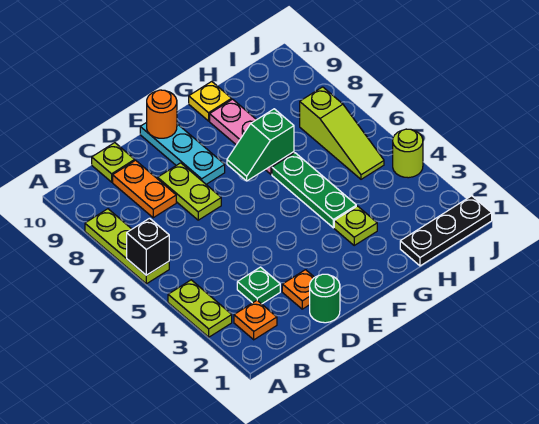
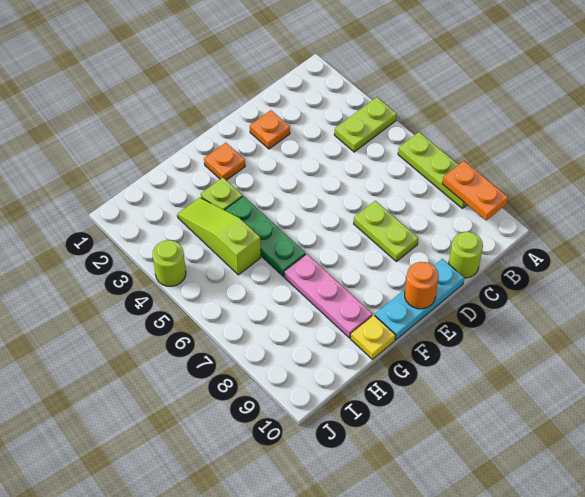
lime 1x2 plate [168,280,232,337] -> lime 1x2 plate turned to [334,97,397,152]
black 1x1 brick [127,218,169,275] -> none
orange 1x1 plate [234,300,277,340] -> orange 1x1 plate moved to [204,143,245,180]
green 1x1 plate [237,267,280,304] -> none
orange 1x2 plate [113,160,176,218] -> orange 1x2 plate moved to [442,161,508,220]
lime 1x1 plate [92,143,135,182] -> lime 1x1 round brick [449,232,483,278]
green 1x1 round brick [310,274,340,323] -> none
cyan 1x3 plate [140,122,225,184] -> cyan 1x3 plate turned to [375,259,464,340]
green 1x2 slope [227,109,294,181] -> none
black 1x3 plate [400,196,492,266] -> none
lime 1x3 slope [300,87,384,179] -> lime 1x3 slope moved to [177,198,261,275]

